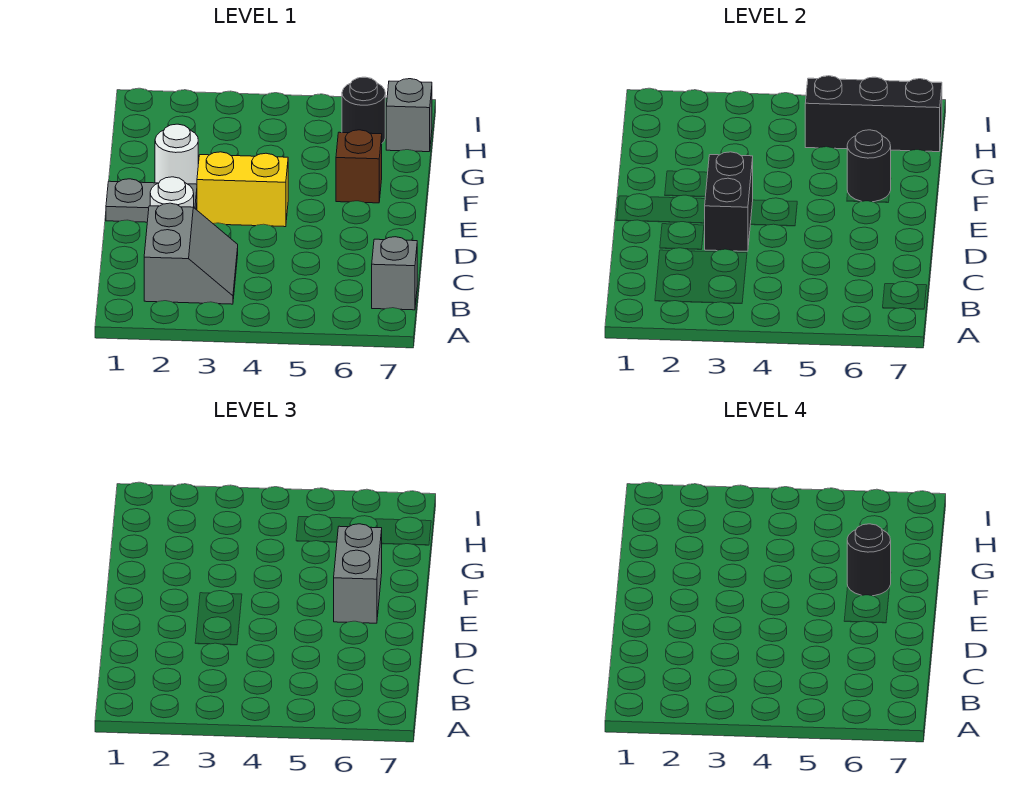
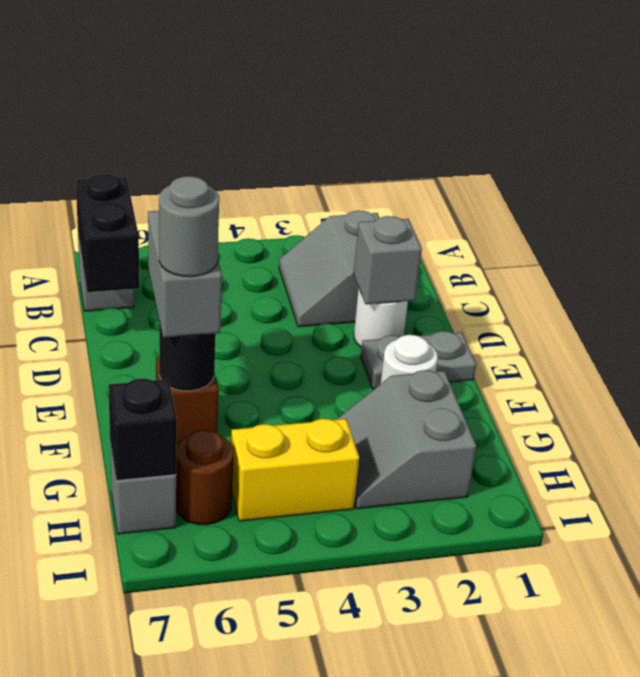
none -> grey 1x1 brick [354,216,422,304]
black 1x2 brick [705,152,753,251] -> black 1x2 brick moved to [76,174,139,292]
yellow 1x2 brick [197,152,288,227] -> yellow 1x2 brick moved to [231,419,359,521]
black 1x1 round brick [847,524,891,596] -> grey 1x1 round brick [159,176,219,277]
none -> grey 2x2 slope [336,370,476,509]
black 1x3 brick [805,76,942,152] -> black 1x1 brick [108,379,177,481]
black 1x1 round brick [342,77,385,143] -> brown 1x1 round brick [176,430,234,525]

